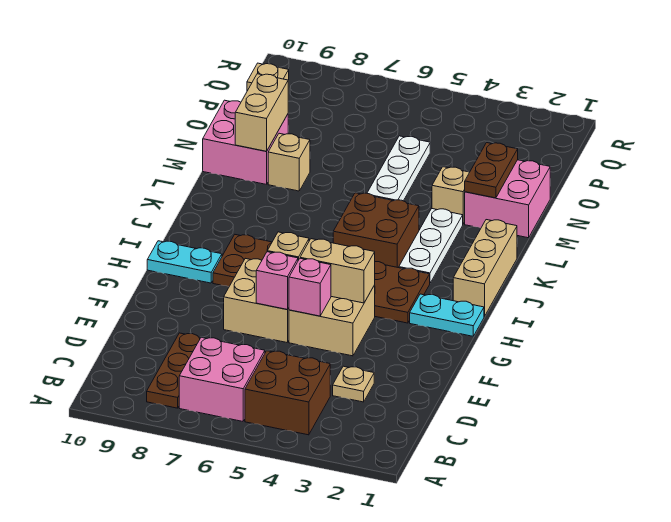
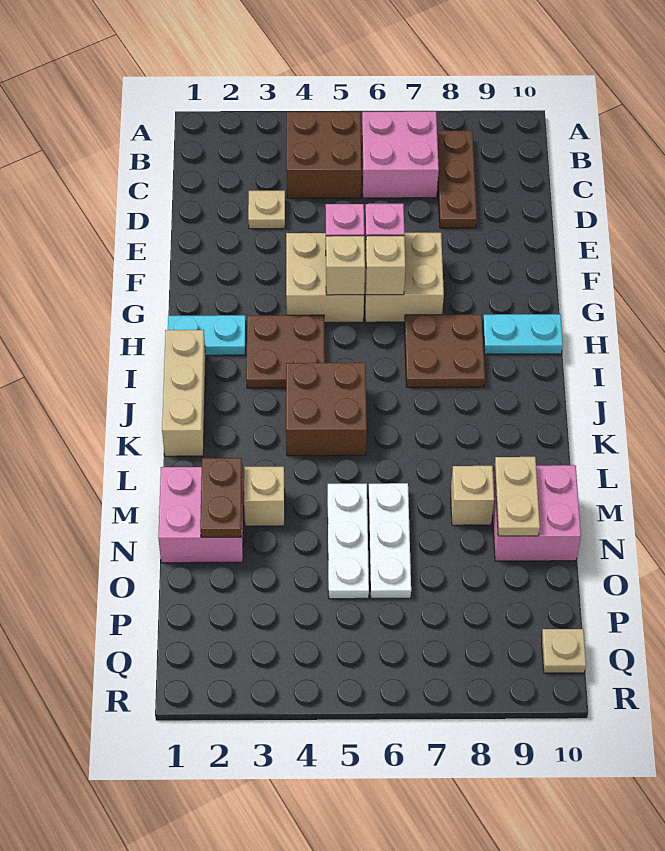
tan 1x2 brick [300,239,375,303] -> tan 1x1 brick [326,236,365,295]
white 1x3 plate [399,209,463,283] -> white 1x3 plate moved to [369,483,411,598]
tan 1x2 brick [235,74,288,151] -> tan 1x2 plate [495,457,540,536]

